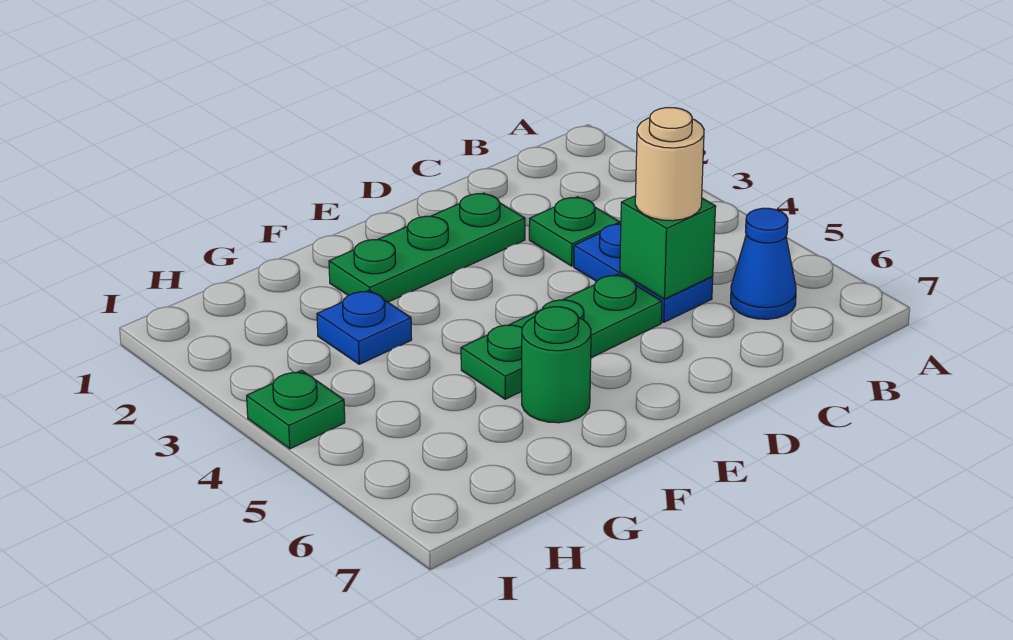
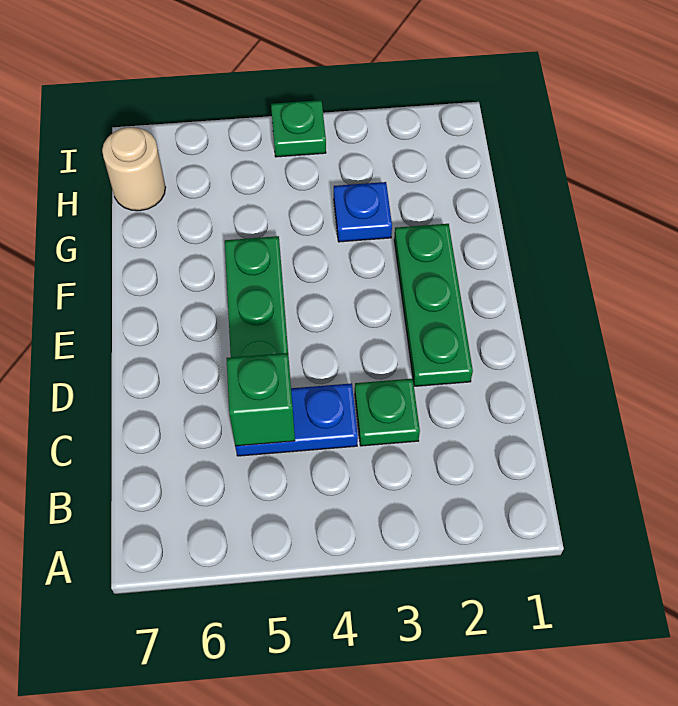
blue 1x1 cone [730,208,796,319] -> none
tan 1x1 round brick [635,108,704,221] -> tan 1x1 round brick moved to [102,127,166,211]
green 1x1 round brick [522,307,591,423] -> none

